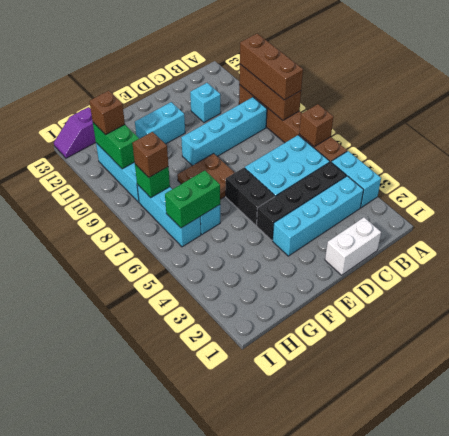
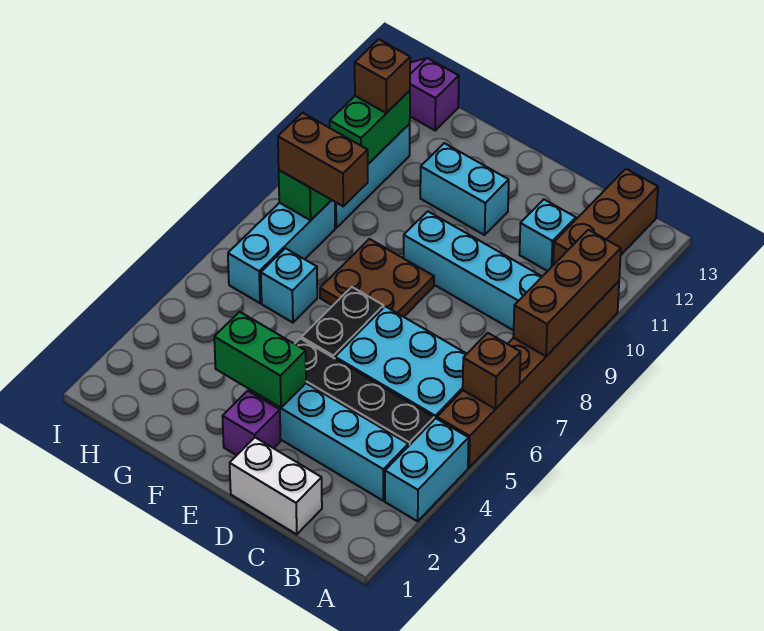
brown 1x3 brick [240,33,303,100] -> brown 1x3 brick moved to [553,169,658,265]
none -> purple 1x1 brick [223,391,281,455]
green 1x2 brick [165,171,220,228] -> green 1x2 brick moved to [214,312,306,408]
brown 1x1 brick [132,132,168,177] -> brown 1x2 brick [278,113,368,206]

